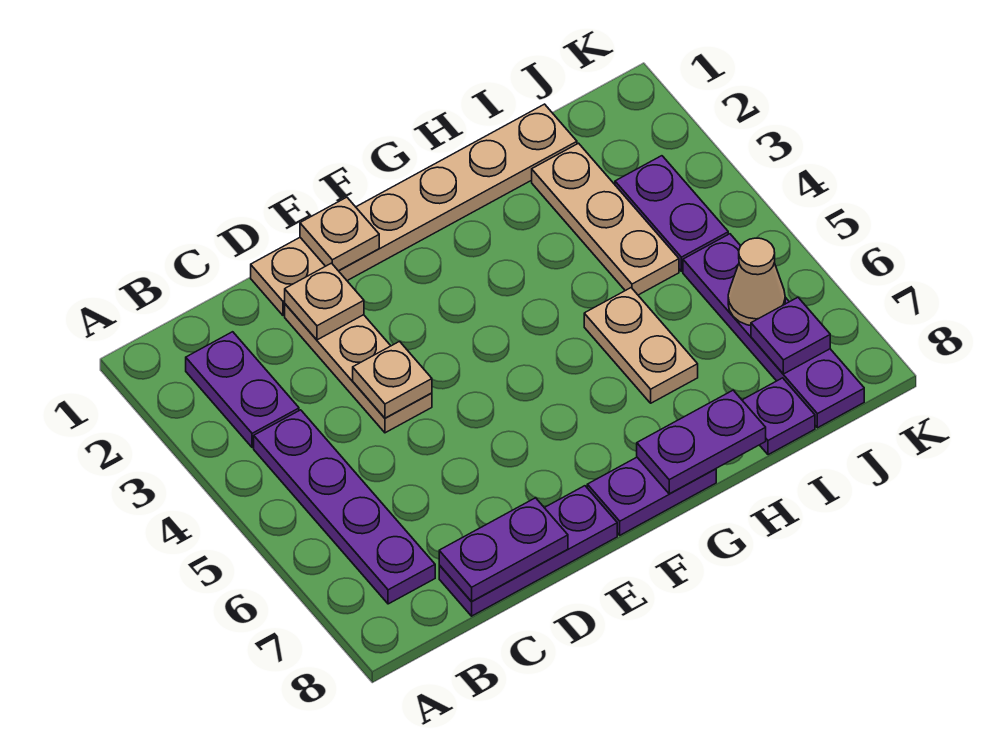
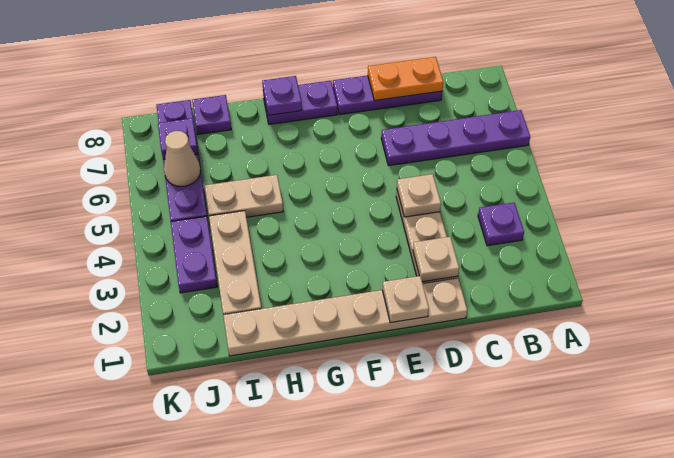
purple 1x2 plate [186,332,299,448] -> purple 1x1 plate [478,203,524,246]
purple 1x4 plate [254,410,435,604] -> purple 1x4 plate turned to [381,110,530,166]
purple 1x2 plate [439,498,568,602] -> orange 1x2 plate [368,57,443,101]
purple 1x2 plate [637,390,766,494] -> purple 1x1 plate [262,76,302,115]
tan 1x2 plate [584,288,698,403] -> tan 1x2 plate turned to [205,175,283,217]

